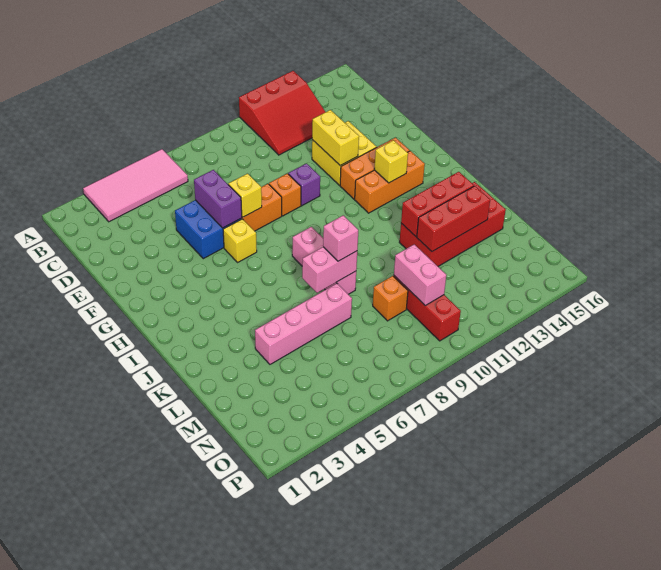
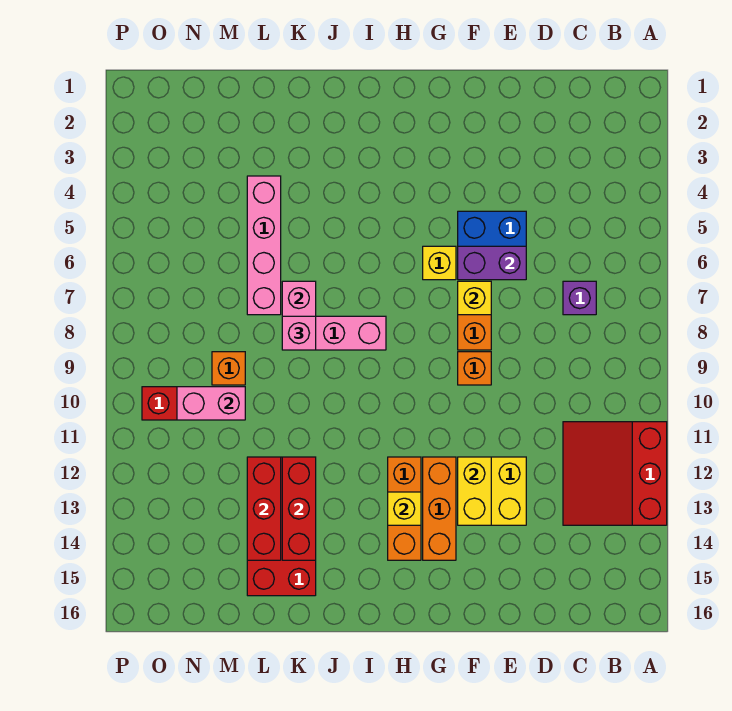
pink 2x4 tile [83,149,188,222] -> none
yellow 1x2 brick [312,110,359,165] -> yellow 1x2 brick turned to [458,457,491,525]
purple 1x1 brick [288,164,320,206] -> purple 1x1 brick moved to [563,281,596,315]

